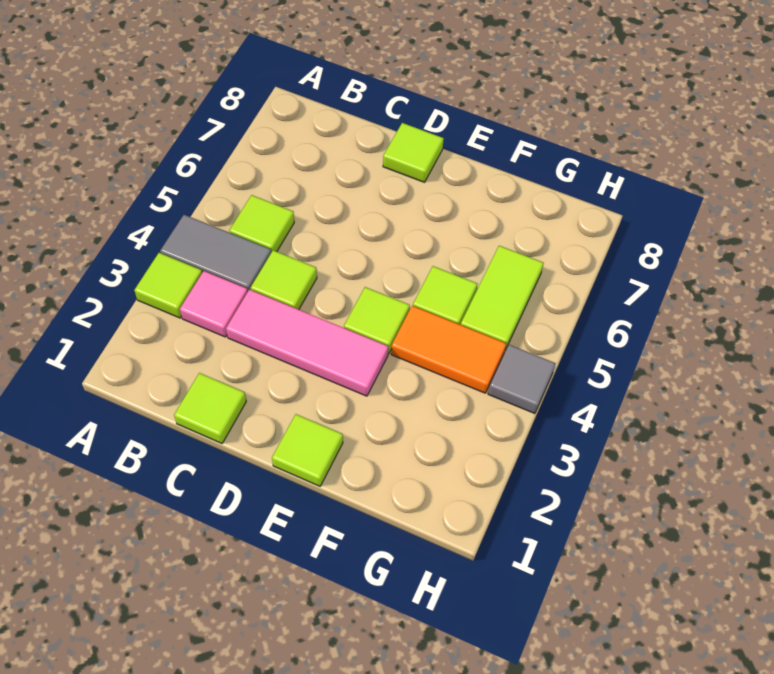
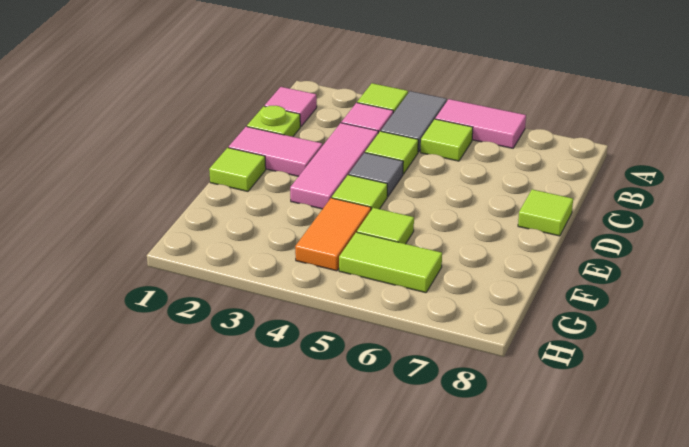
none -> pink 1x2 tile [435,99,526,148]
none -> pink 1x1 tile [265,87,317,127]
lime 1x1 tile [174,373,246,443] -> lime 1x1 plate [247,106,300,137]
none -> pink 1x2 tile [229,127,322,176]
grey 1x1 tile [488,345,556,414] -> grey 1x1 tile moved to [349,153,403,197]

